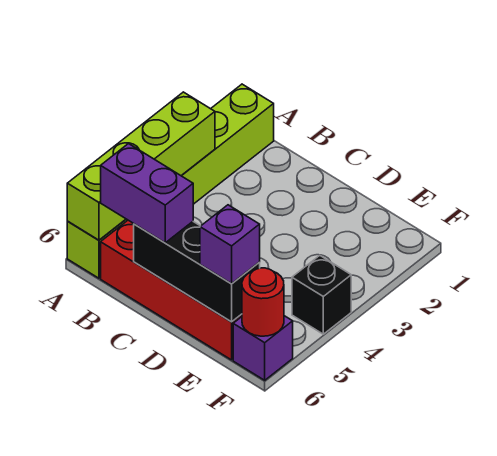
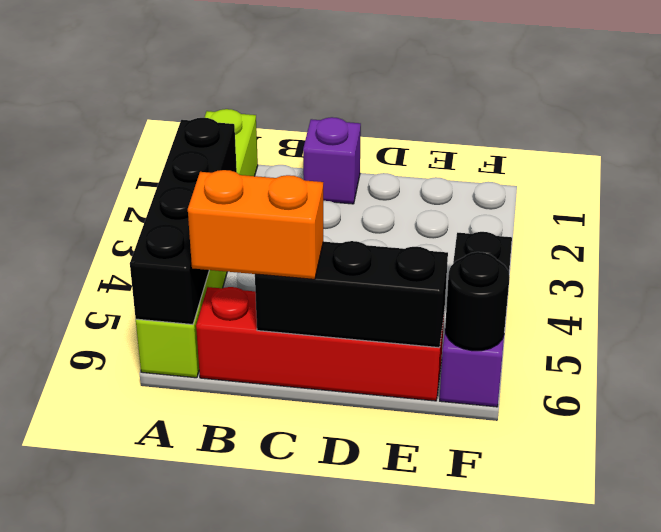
lime 1x4 brick [67,92,215,240] -> black 1x4 brick [130,118,237,325]
purple 1x2 brick [101,144,193,243] -> orange 1x2 brick [188,170,323,279]
purple 1x1 brick [200,205,260,284] -> purple 1x1 brick moved to [303,117,361,204]
red 1x1 round brick [242,268,284,336] -> black 1x1 round brick [445,252,510,351]

